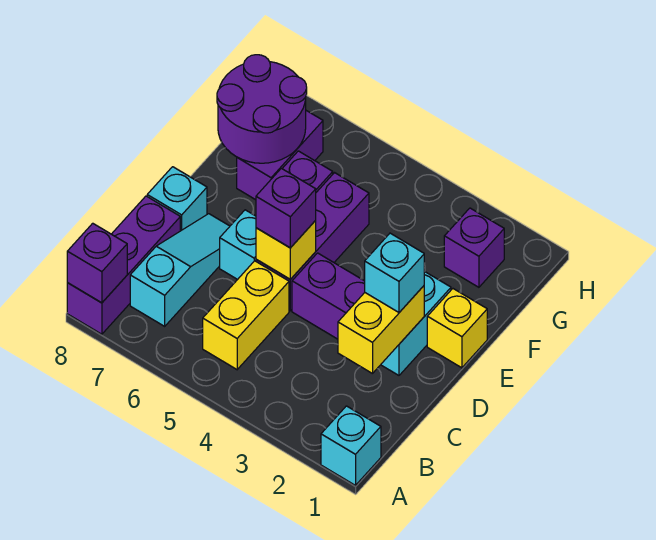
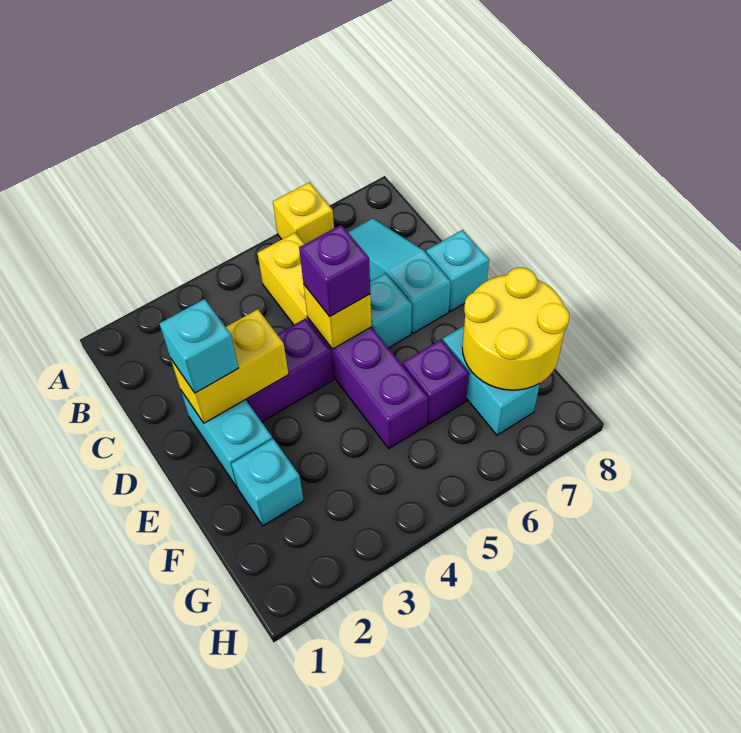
cyan 1x1 brick [321,406,381,485] -> cyan 1x1 brick moved to [231,439,304,526]
purple 1x3 brick [67,196,180,334] -> none
purple 1x1 brick [67,223,127,303] -> none
cyan 1x3 slope [130,214,230,326] -> cyan 1x3 slope turned to [348,218,451,333]
yellow 1x2 brick [338,286,424,374] -> yellow 1x2 brick turned to [171,309,289,423]
yellow 1x1 brick [427,289,487,368] -> yellow 1x1 brick moved to [273,182,334,244]
purple 1x2 brick [237,111,323,200] -> cyan 1x2 brick [443,326,540,435]
purple 2x2 round brick [217,55,307,163] -> yellow 2x2 round brick [462,268,569,390]
purple 1x1 brick [444,208,504,287] -> none

